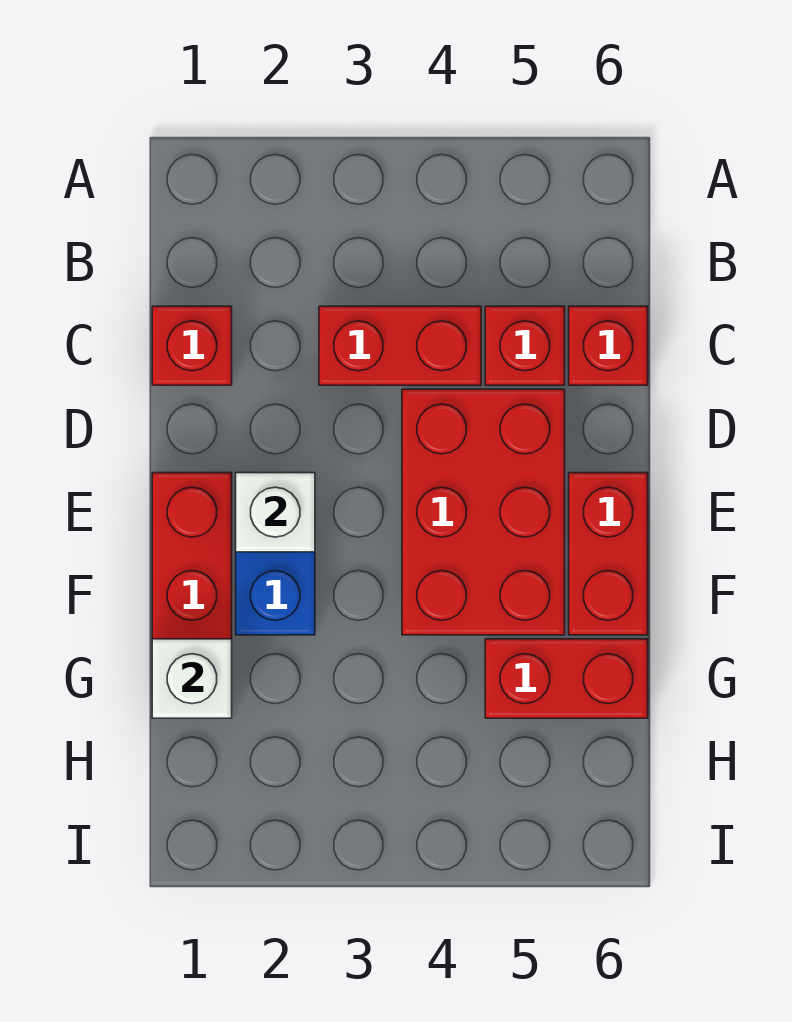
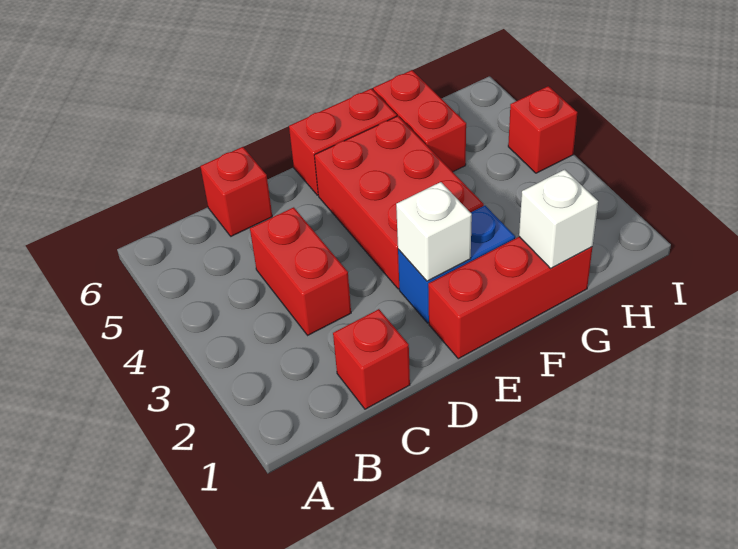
red 1x1 brick [485,306,565,385] -> red 1x1 brick moved to [508,86,577,173]
red 2x3 brick [402,389,565,635] -> red 2x3 brick turned to [314,116,484,289]

